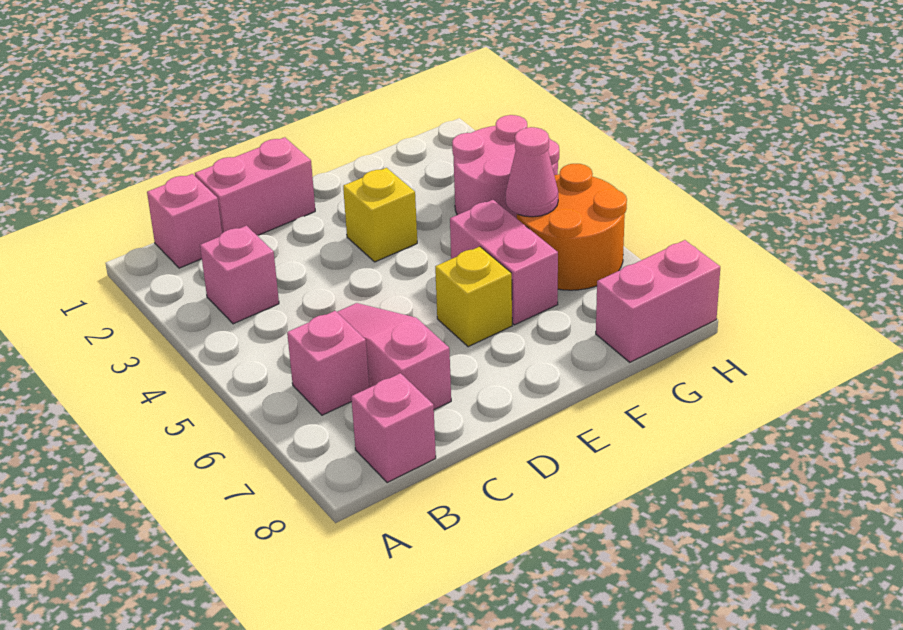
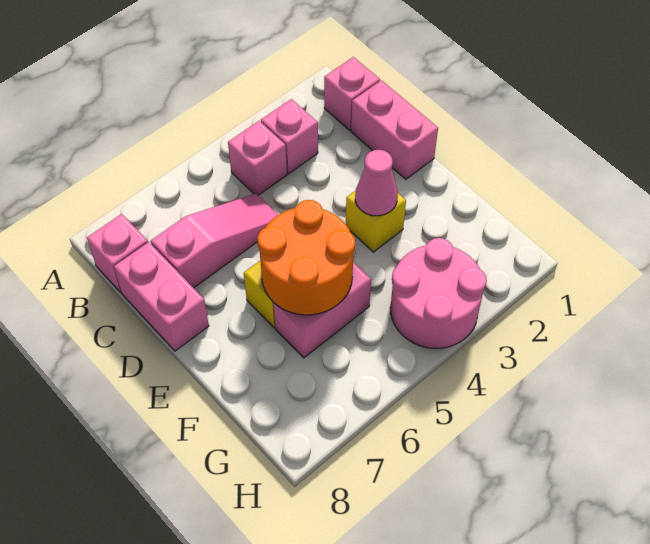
pink 1x1 brick [287,311,369,415] -> pink 1x1 brick moved to [228,121,287,195]
orange 2x2 round brick [517,164,627,290] -> orange 2x2 round brick moved to [258,200,355,315]
pink 1x1 cone [506,127,558,217] -> pink 1x1 cone moved to [355,150,398,216]
pink 1x2 brick [596,240,720,362] -> pink 1x2 brick moved to [114,242,209,351]

